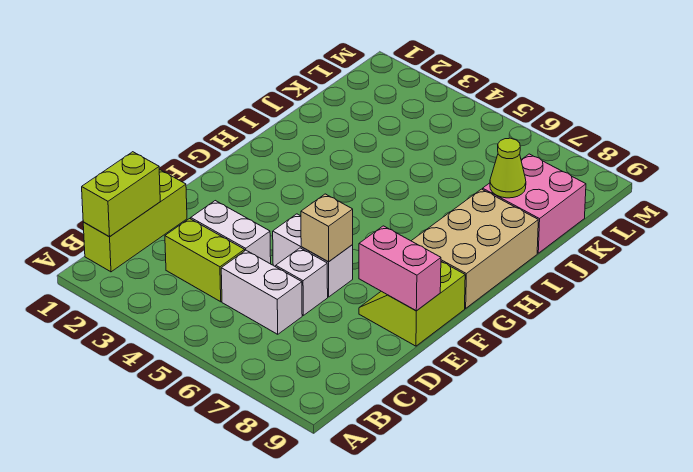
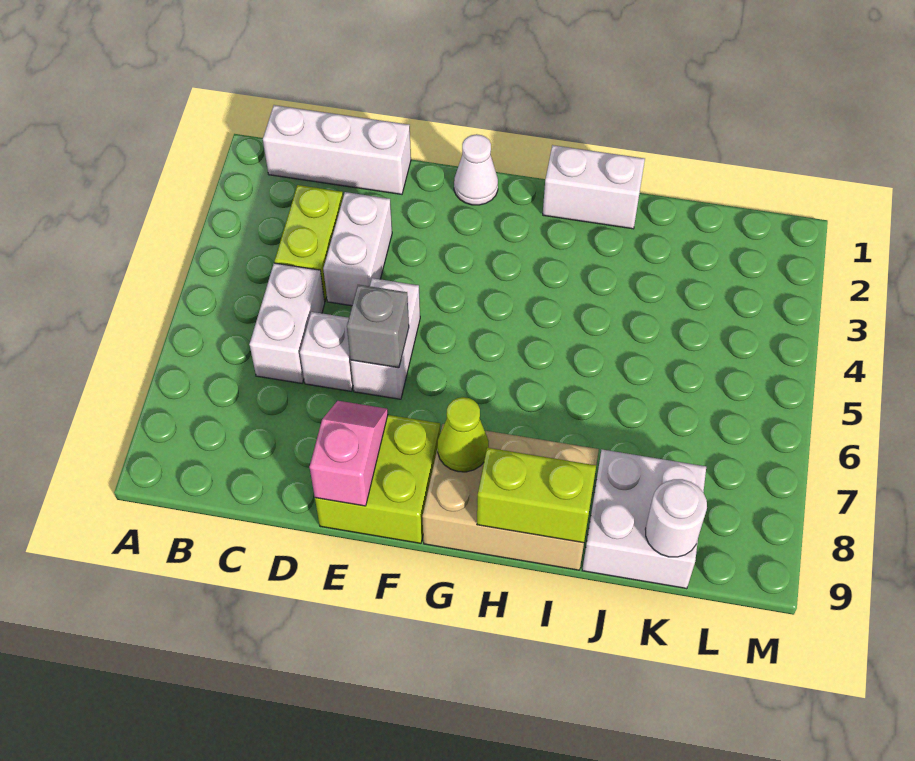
lime 1x3 brick [83,170,187,272] -> white 1x3 brick [263,105,411,194]
lime 1x2 brick [82,152,160,237] -> lime 1x2 brick moved to [477,448,596,543]
tan 1x1 brick [301,194,353,262] -> grey 1x1 brick [347,285,409,368]
lime 2x2 slope [359,262,465,346] -> lime 2x2 brick [315,415,440,543]
pink 1x2 brick [359,226,441,311] -> pink 1x2 slope [310,401,388,506]
none -> white 1x1 cone [454,134,498,205]
none -> white 1x2 brick [543,145,645,229]
pink 2x2 brick [483,154,586,253] -> white 2x2 brick [582,450,706,589]
lime 1x1 cone [490,138,526,198] -> lime 1x1 cone moved to [437,397,489,472]
none -> white 1x1 round brick [645,479,707,557]

